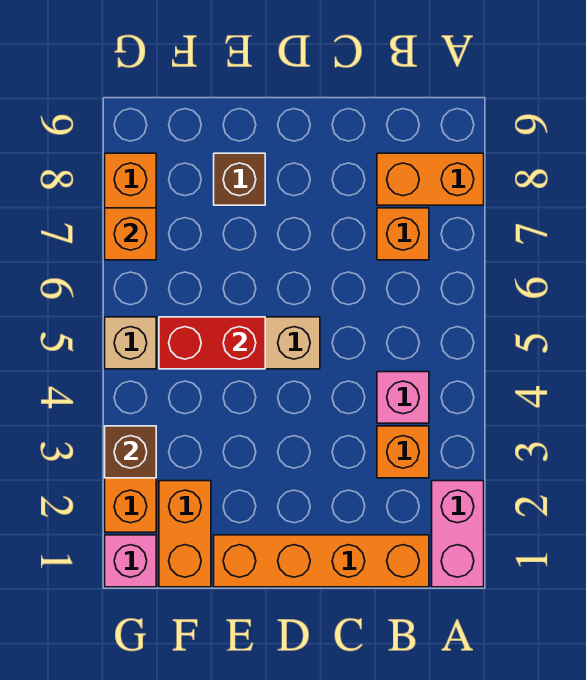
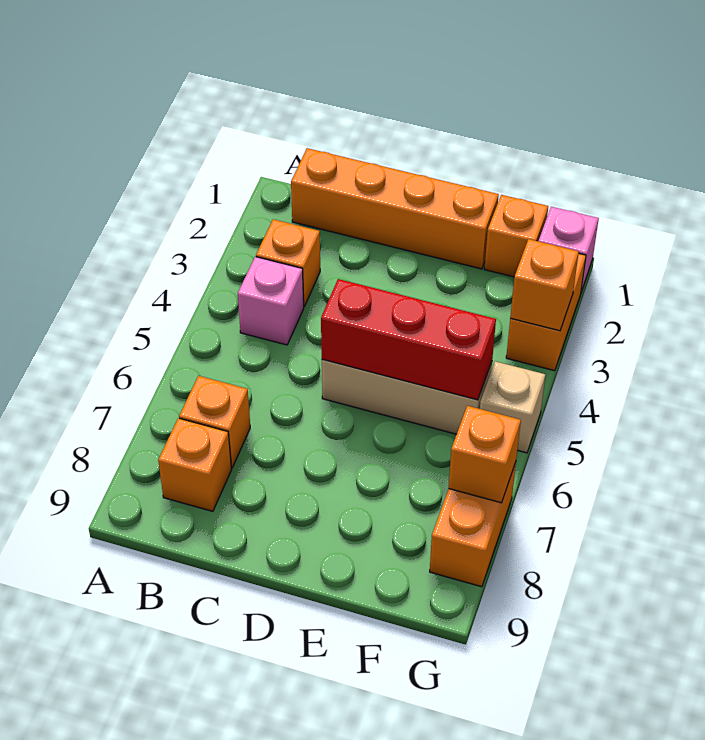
pink 1x2 brick [432,481,484,587] -> none
orange 1x2 brick [377,153,484,205] -> orange 1x1 brick [158,418,231,511]
red 1x2 brick [159,317,265,369] -> red 1x3 brick [321,279,496,400]
brown 1x1 brick [214,153,265,205] -> none
orange 1x2 brick [159,481,211,587] -> orange 1x1 brick [485,195,548,277]
brown 1x1 brick [105,426,156,478] -> orange 1x1 brick [510,239,579,331]

